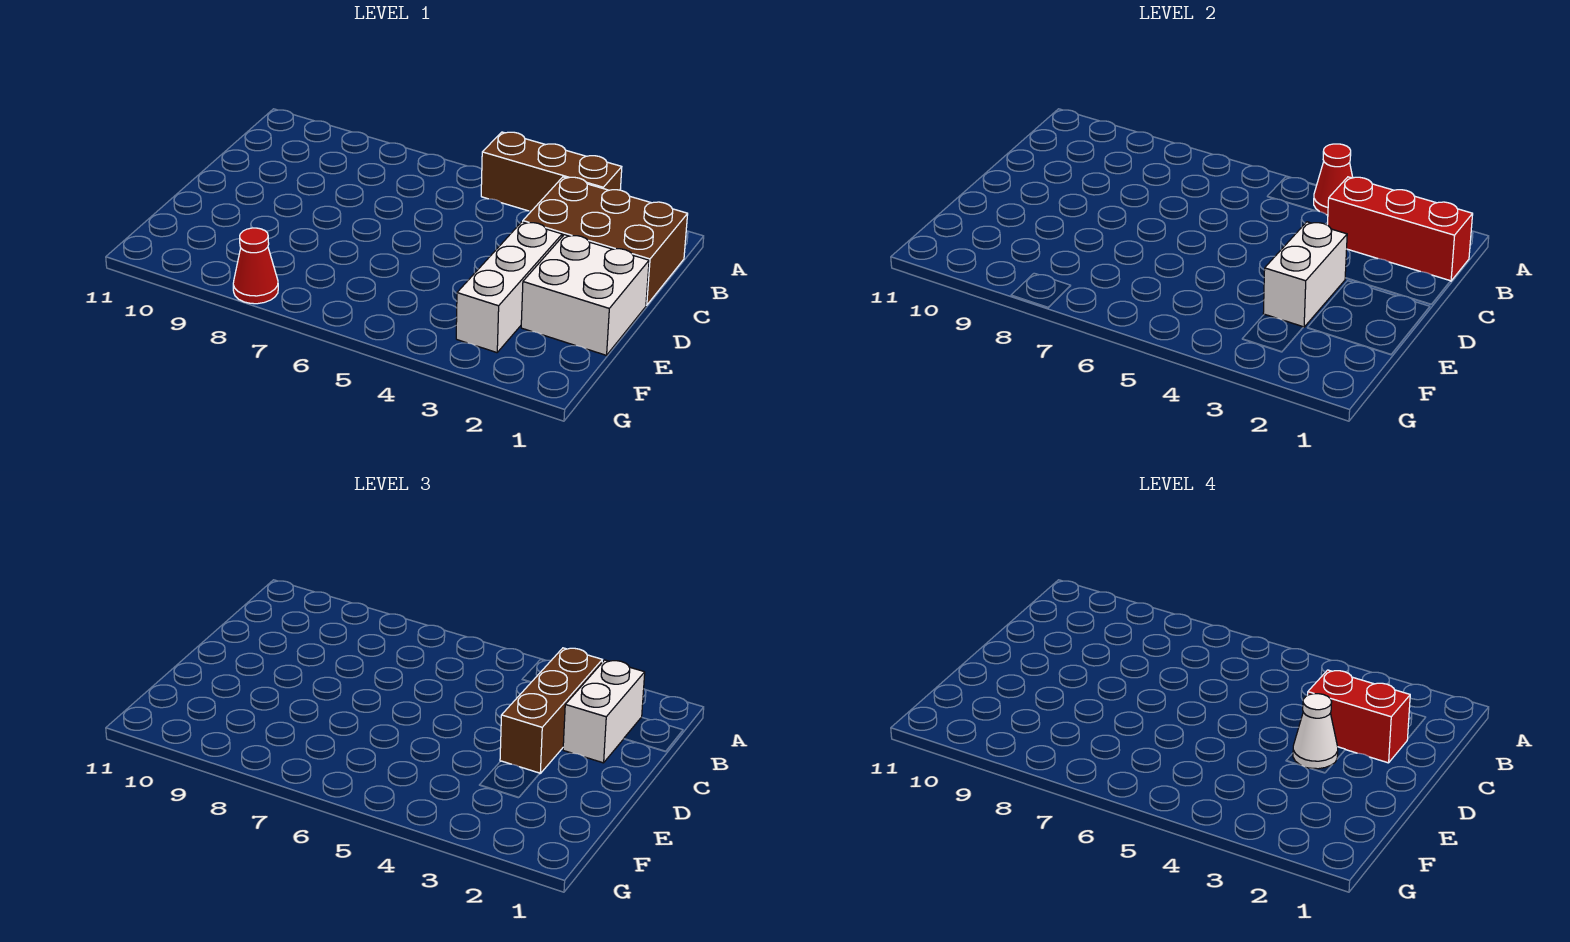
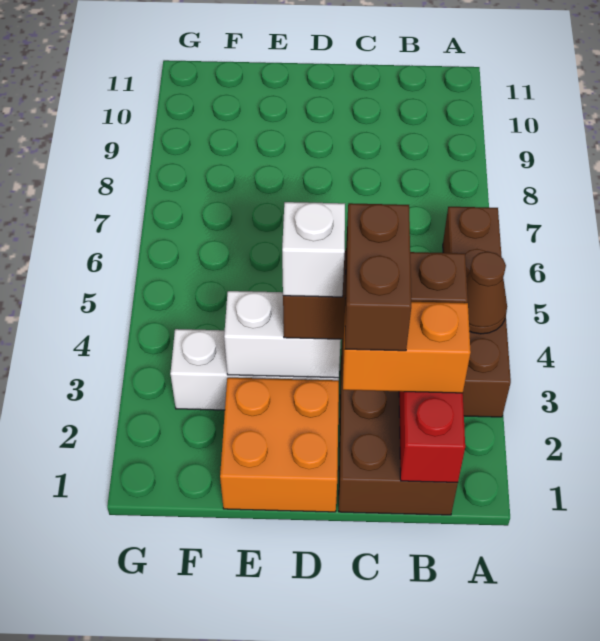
brown 1x3 brick [481,132,622,211] -> brown 1x4 brick [443,207,511,417]
red 1x1 cone [1314,144,1353,215] -> brown 1x1 cone [467,252,507,334]
white 1x2 brick [563,660,645,763] -> orange 1x2 brick [343,302,471,393]
red 1x2 brick [1308,670,1410,763] -> brown 1x2 brick [345,203,411,351]
white 2x2 brick [521,235,649,355] -> orange 2x2 brick [220,378,339,512]
white 1x1 cone [1293,694,1338,769] -> white 1x1 brick [282,202,345,297]
red 1x1 cone [233,228,278,304] -> none

